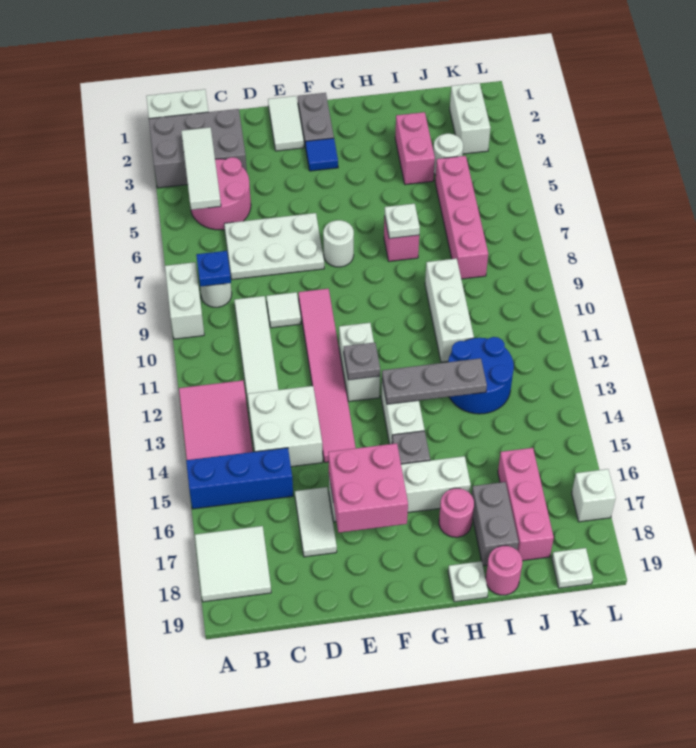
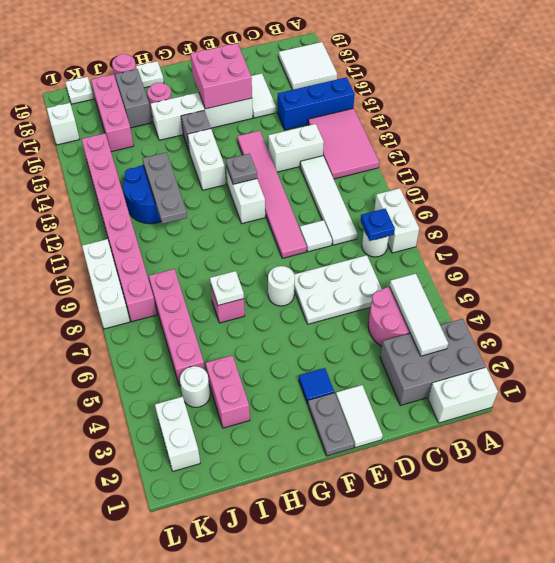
white 2x2 brick [248,386,323,467] -> white 1x2 brick [268,124,324,172]
grey 1x3 plate [382,358,487,404] -> grey 1x3 plate turned to [142,152,187,224]
white 1x3 brick [425,258,474,362] -> white 1x3 brick moved to [82,239,130,329]
none -> pink 1x8 brick [82,133,157,322]

